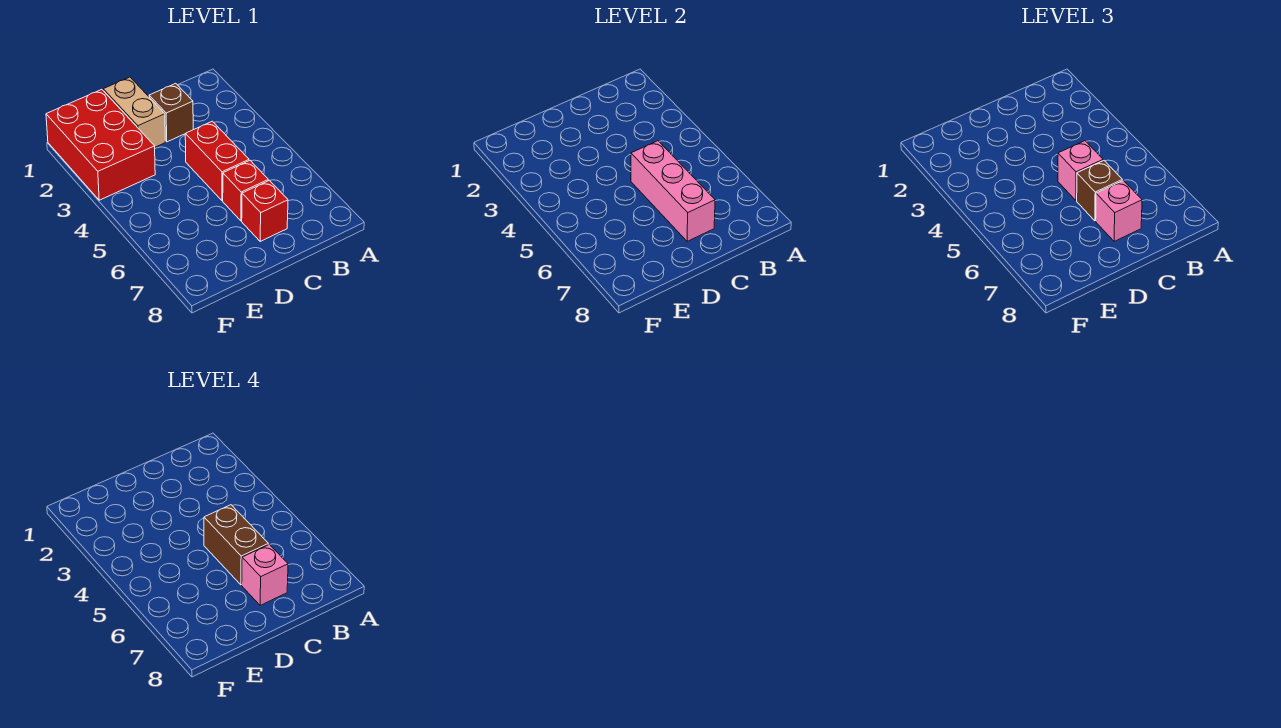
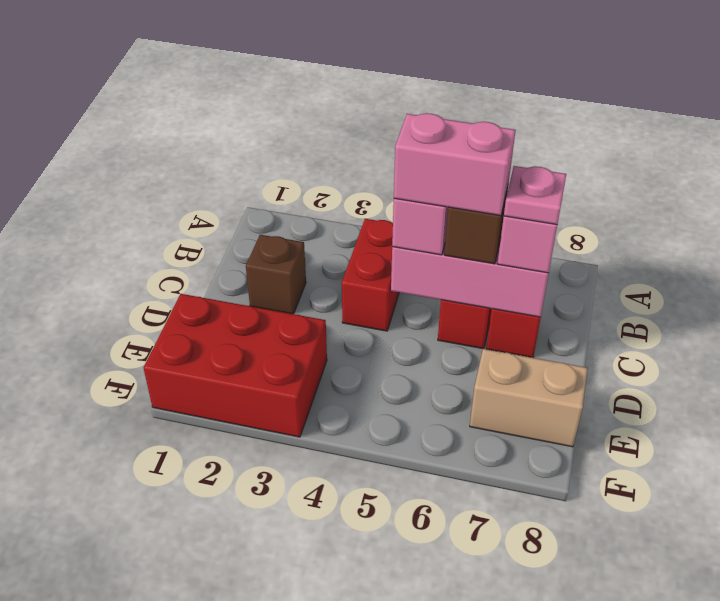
red 1x2 brick [185,121,249,201] -> red 1x2 brick turned to [342,219,399,331]
brown 1x2 brick [204,505,268,585] -> pink 1x2 brick [394,113,516,216]
pink 1x1 brick [242,544,288,606] -> pink 1x1 plate [504,166,566,225]
tan 1x2 brick [103,77,165,147] -> tan 1x2 brick moved to [470,349,588,447]

